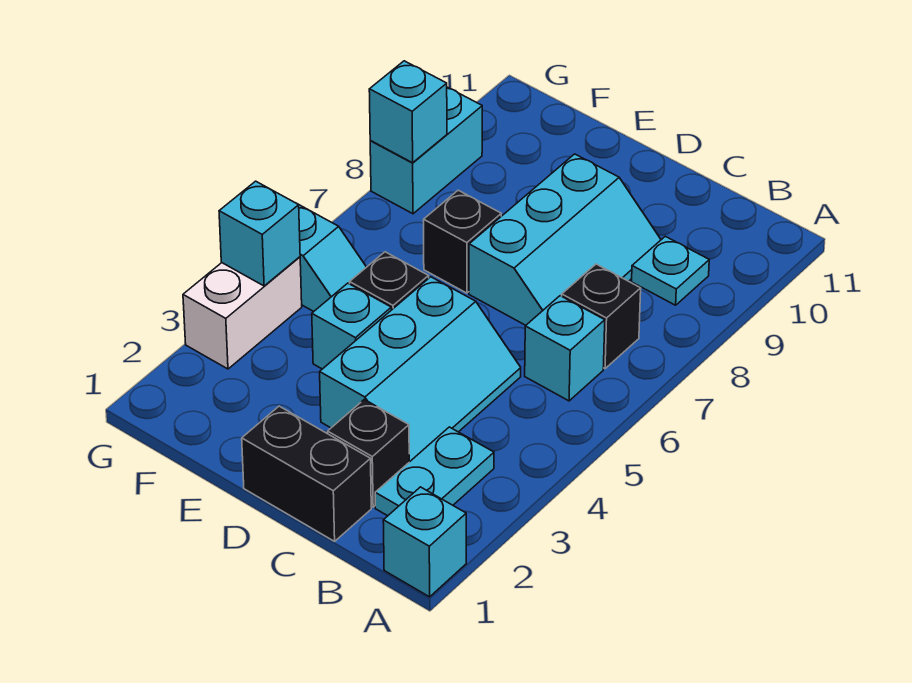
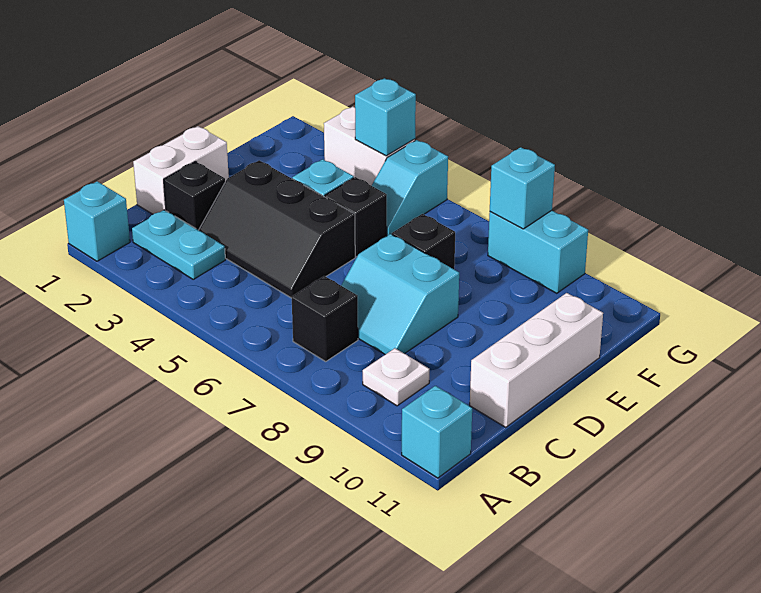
cyan 1x1 brick [525,296,605,401] -> cyan 1x1 brick moved to [402,386,472,478]
cyan 1x1 plate [632,236,709,305] -> white 1x1 plate [363,348,429,406]
black 1x2 brick [242,406,371,541] -> white 1x2 brick [133,126,229,214]
cyan 2x3 slope [320,277,521,462] -> black 2x3 slope [199,160,355,298]
cyan 2x3 slope [469,154,661,326] -> cyan 2x2 slope [341,234,459,355]
none -> white 1x3 brick [470,293,603,427]

